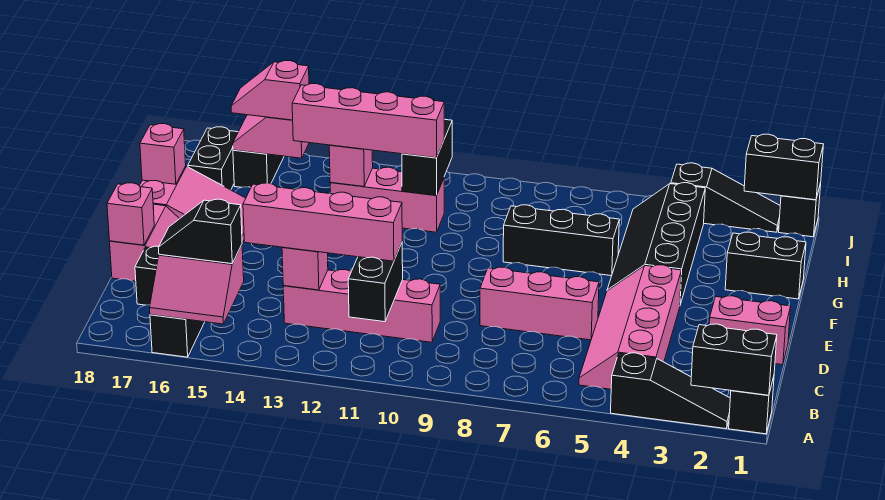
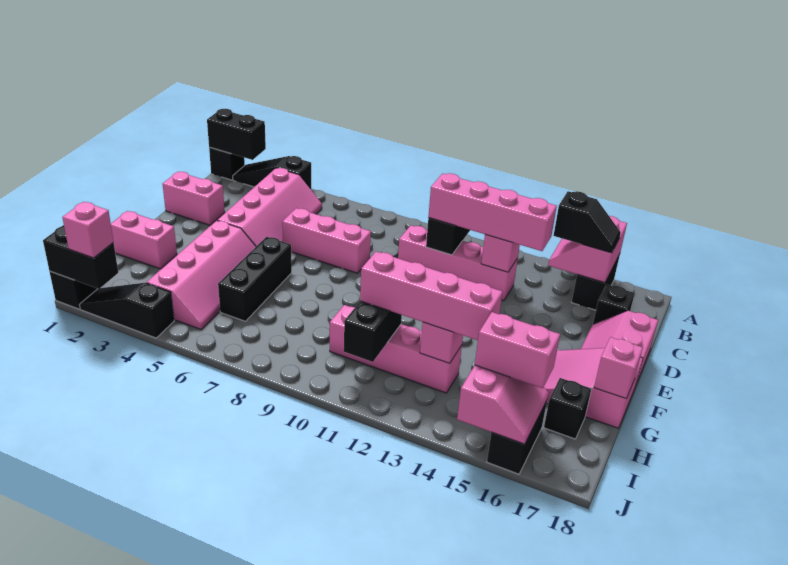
pink 2x2 slope [150,245,244,324] -> pink 2x2 slope turned to [548,216,627,283]
pink 1x1 brick [107,183,154,245] -> pink 1x1 brick moved to [62,202,113,258]
black 2x4 slope [607,183,705,305] -> pink 2x4 slope [147,220,256,330]
black 1x2 brick [725,232,806,299] -> pink 1x2 brick [111,211,177,269]
black 1x3 brick [503,205,619,276] -> black 1x3 brick turned to [218,237,292,321]
pink 1x3 brick [330,167,444,232] -> pink 1x4 brick [330,305,462,393]
black 1x2 brick [188,127,238,190] -> black 1x1 brick [544,378,591,439]
pink 1x2 slope [231,61,309,120] -> pink 1x2 brick [475,312,560,388]

